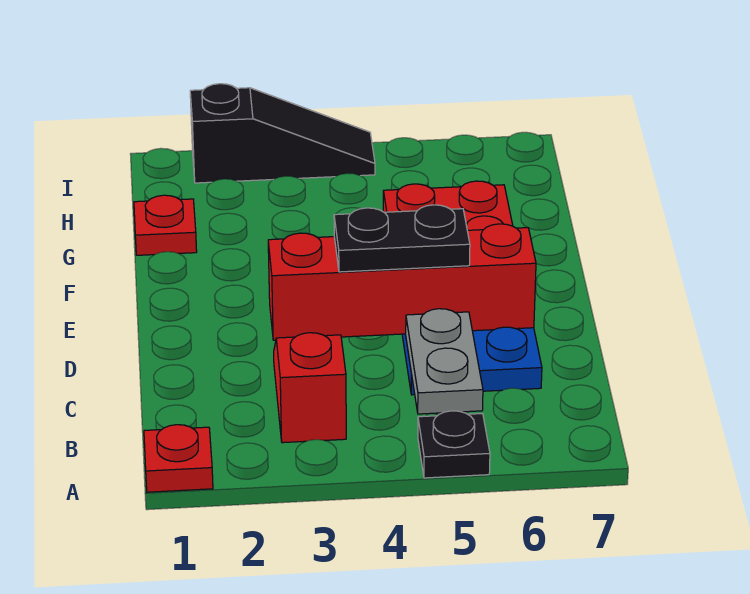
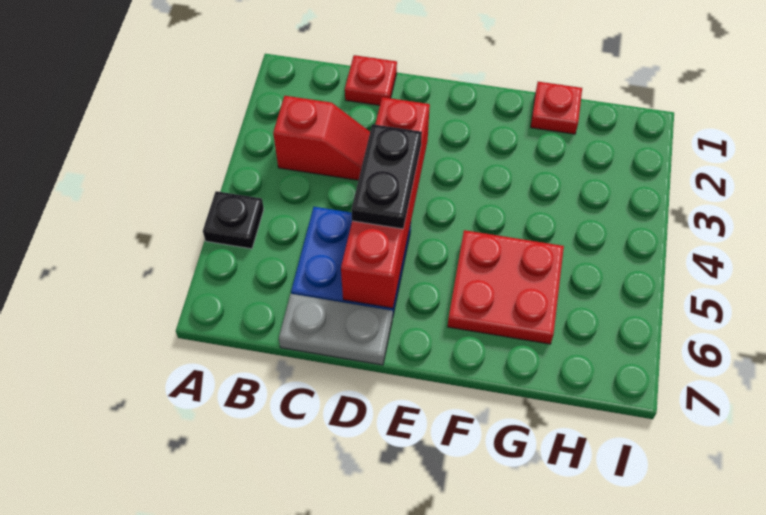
red 1x1 plate [144,425,213,492] -> red 1x1 plate moved to [345,55,397,105]
grey 1x2 plate [406,309,483,414] -> grey 1x2 plate moved to [279,294,393,365]
black 1x3 slope [190,84,375,183] -> none

